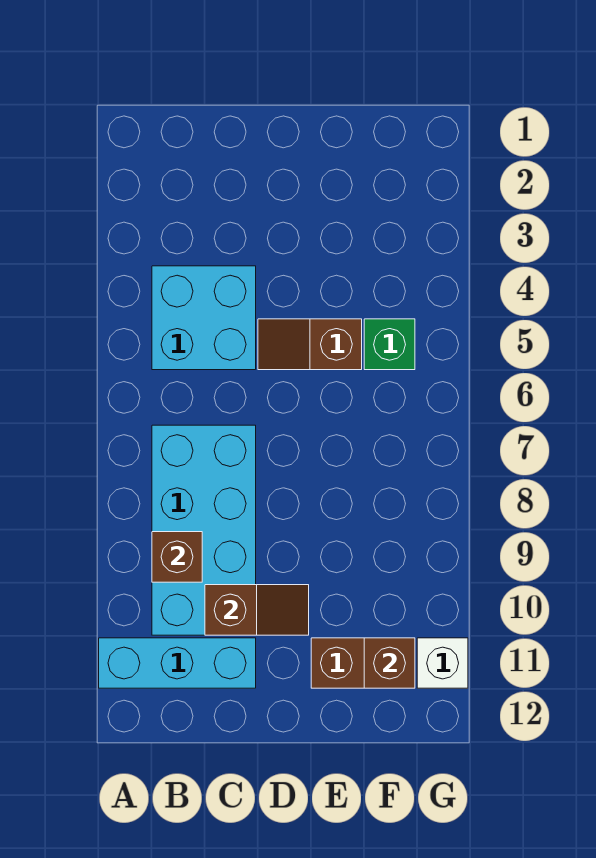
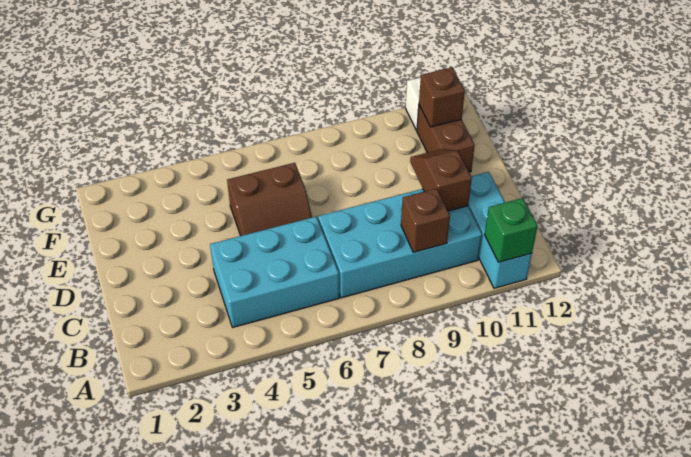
cyan 2x2 brick [152,266,256,370] -> cyan 2x3 brick [210,217,339,327]
brown 1x2 slope [258,319,362,370] -> brown 2x2 slope [227,163,312,236]
green 1x1 brick [364,319,415,370] -> green 1x1 brick moved to [485,198,538,262]

